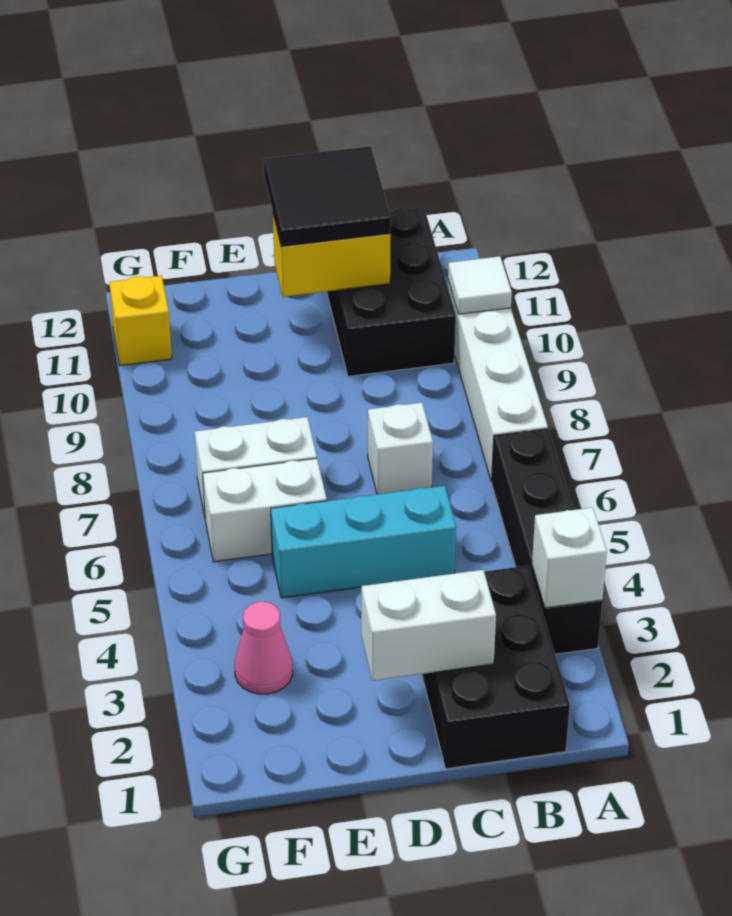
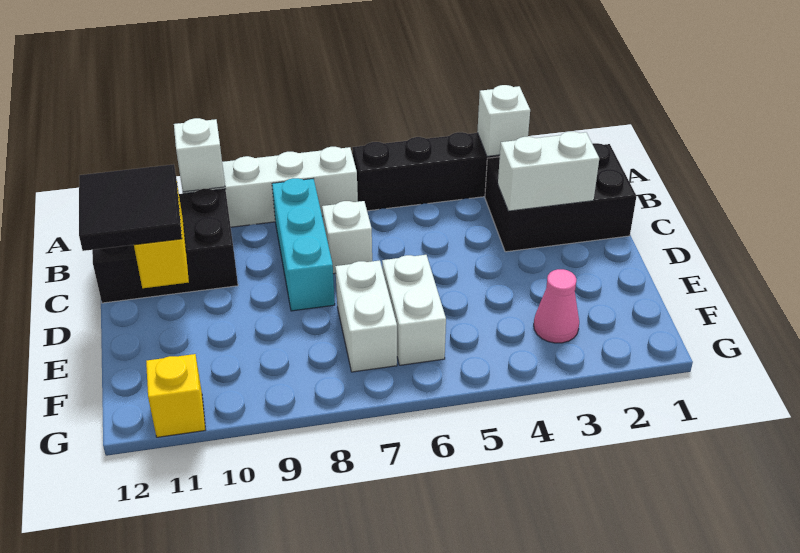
white 1x1 tile [448,256,512,314] -> white 1x1 brick [174,118,225,192]
white 1x2 brick [361,570,496,681] -> white 1x2 brick turned to [498,132,599,211]
cyan 1x3 brick [271,486,456,598] -> cyan 1x3 brick moved to [272,178,335,311]

